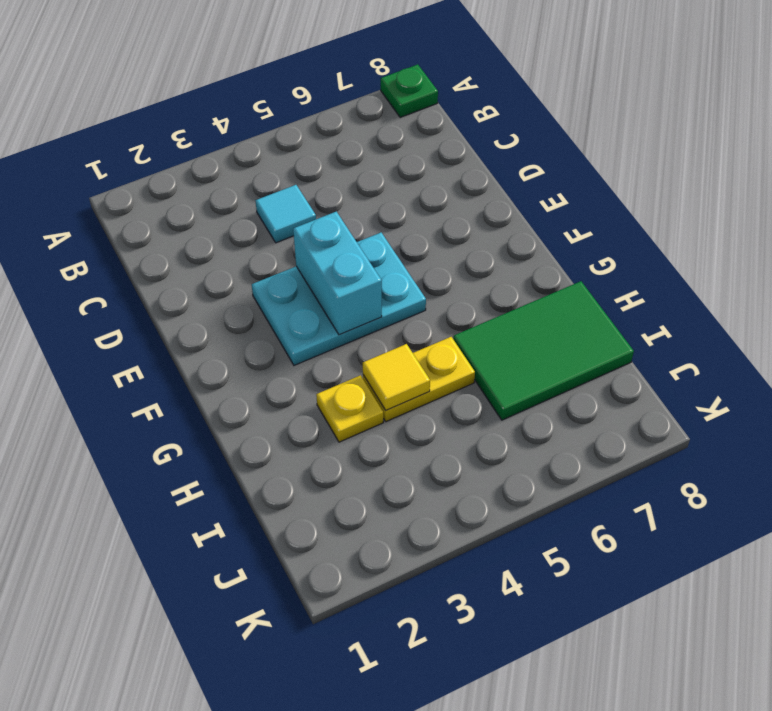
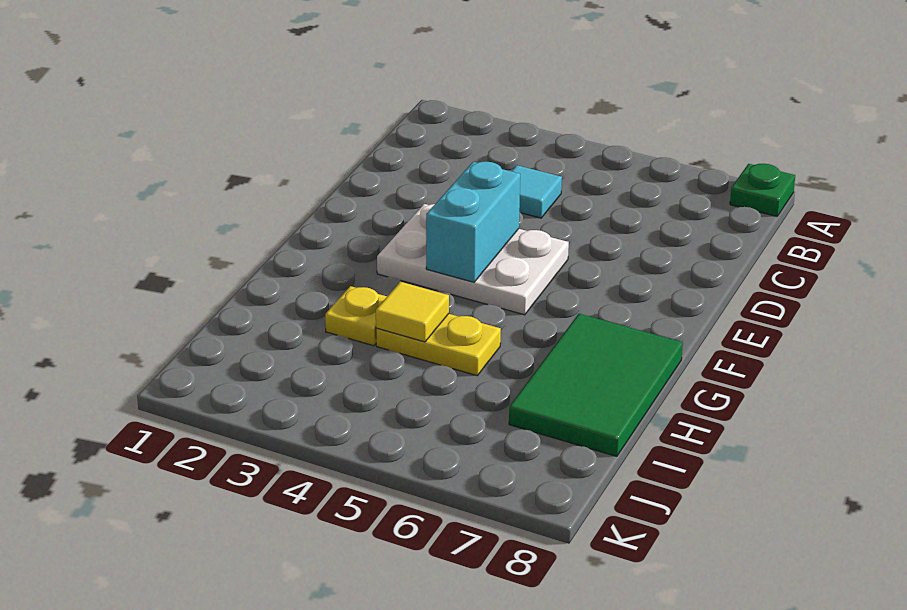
cyan 2x3 plate [252,233,426,365] -> white 2x3 plate [377,204,569,315]
green 2x3 tile [453,281,634,420] -> green 2x3 tile turned to [509,314,683,456]

